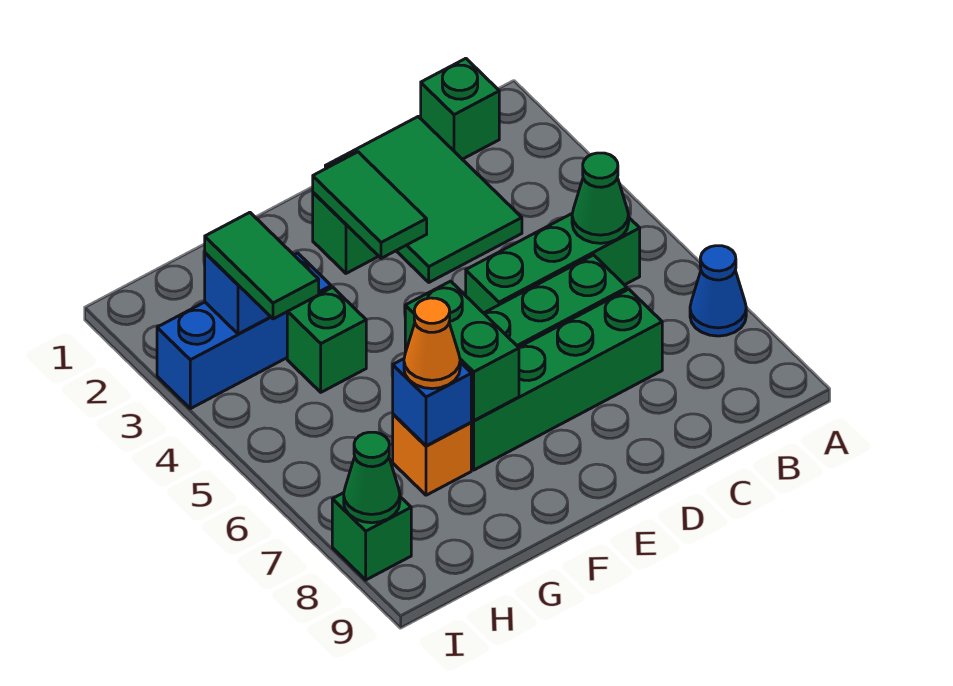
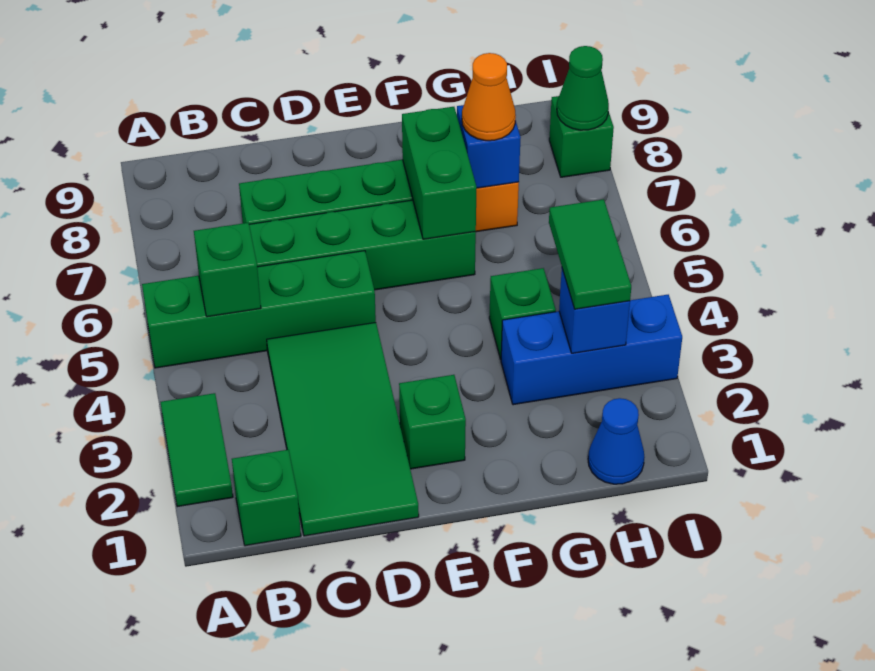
blue 1x1 cone [690,246,746,336] -> blue 1x1 cone moved to [588,398,645,484]
green 1x3 brick [466,214,640,313] -> green 1x4 brick [142,251,376,368]
green 1x1 cone [572,153,629,243] -> green 1x1 brick [194,223,261,317]
green 2x3 tile [325,117,522,282] -> green 2x4 tile [267,323,419,536]
green 1x2 tile [313,152,427,258] -> green 1x2 tile moved to [161,393,233,507]

